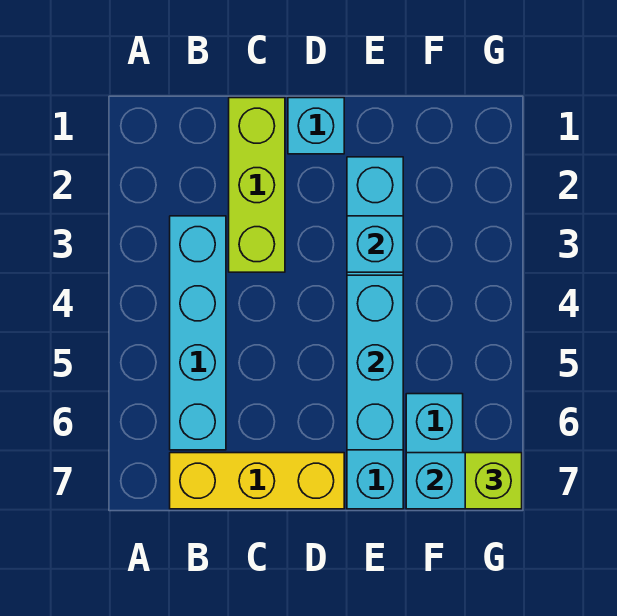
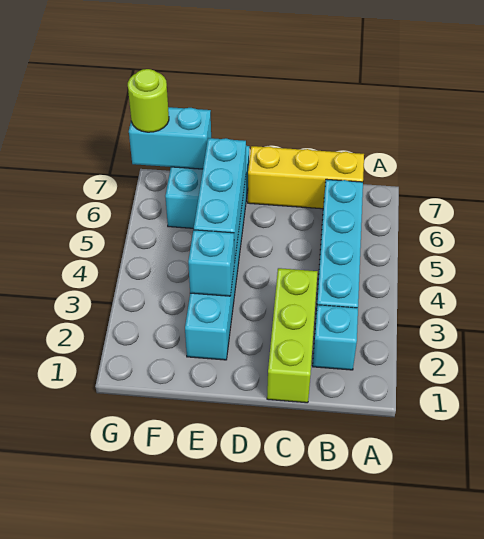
cyan 1x1 brick [288,98,344,154] -> cyan 1x1 brick moved to [313,305,358,370]
lime 1x1 brick [465,453,522,509] -> lime 1x1 round brick [128,69,169,132]

